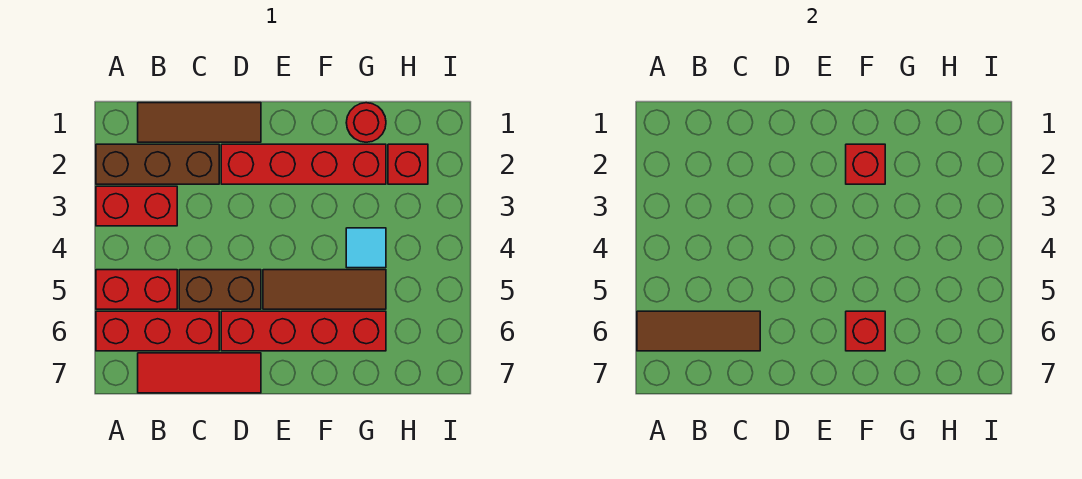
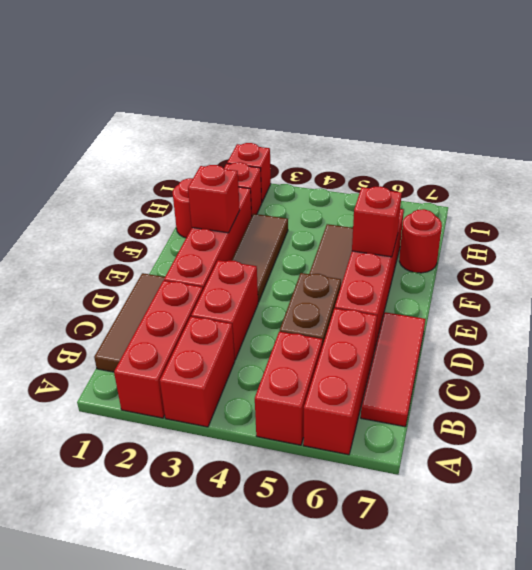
brown 1x3 brick [96,144,219,184] -> red 1x3 brick [114,281,203,418]
brown 1x3 tile [637,311,760,351] -> brown 1x3 tile moved to [231,214,288,302]
none -> red 1x2 brick [191,260,258,359]
cyan 1x1 tile [346,228,386,268] -> none
none -> red 1x1 round brick [399,209,442,273]
none -> red 1x1 brick [227,143,271,202]

